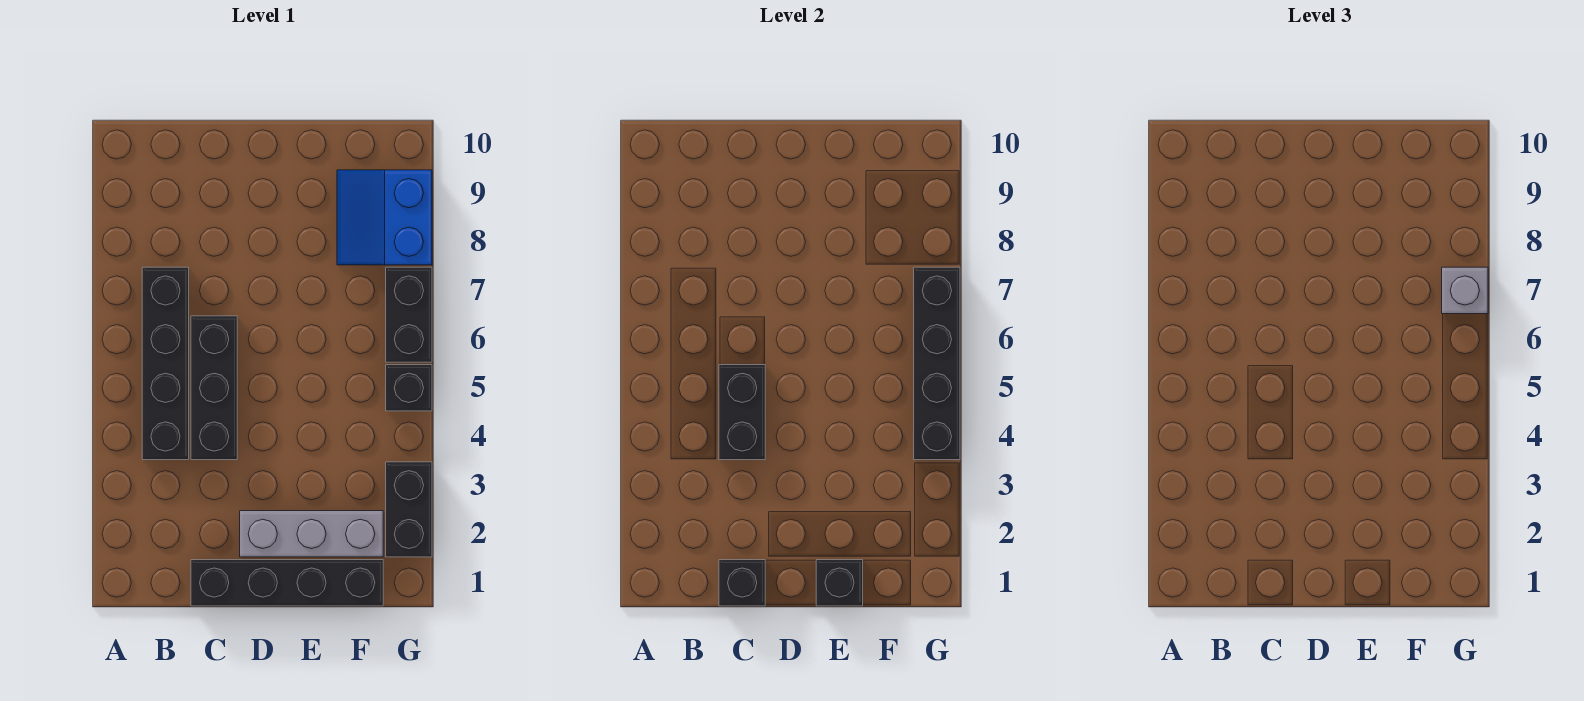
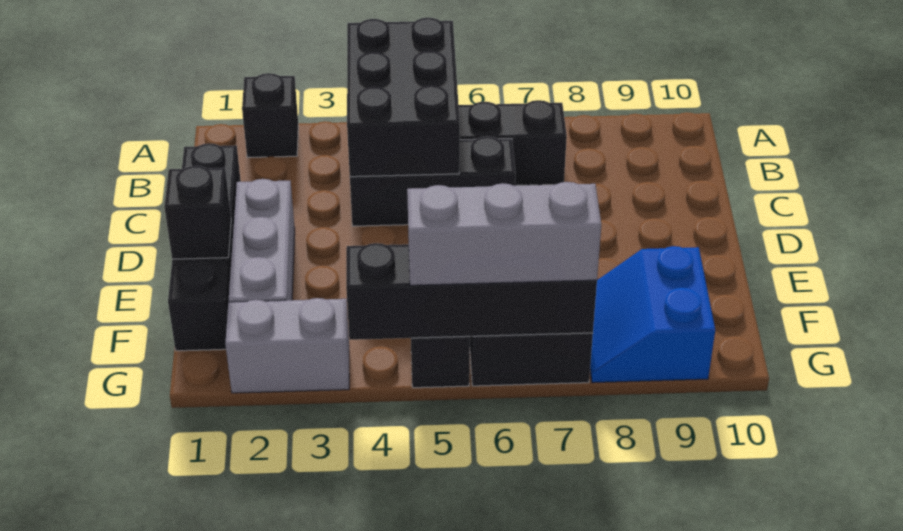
black 1x1 brick [719,560,765,606] -> black 1x1 brick moved to [242,73,298,158]
black 1x2 brick [719,365,765,460] -> black 2x3 brick [347,18,460,177]
blue 2x2 slope [337,170,432,265] -> blue 2x2 slope turned to [590,246,715,383]
black 1x2 brick [386,462,432,557] -> grey 1x2 brick [225,298,349,393]
grey 1x1 brick [1442,267,1488,314] -> grey 1x3 brick [407,182,601,285]

